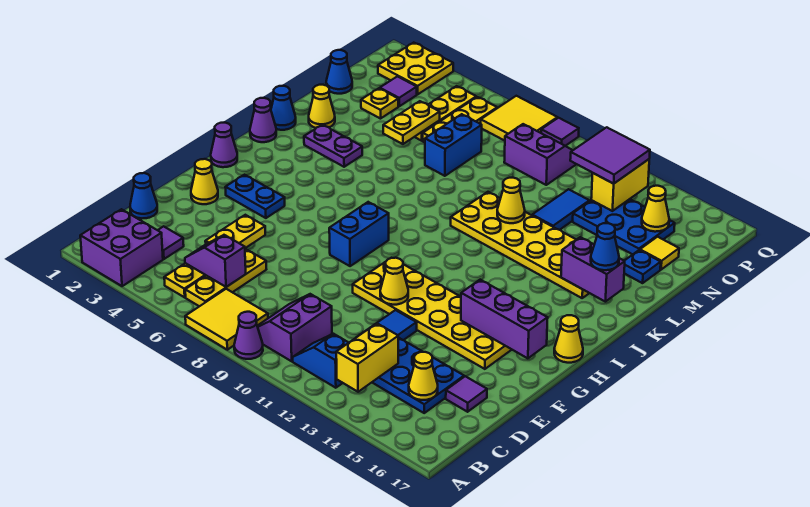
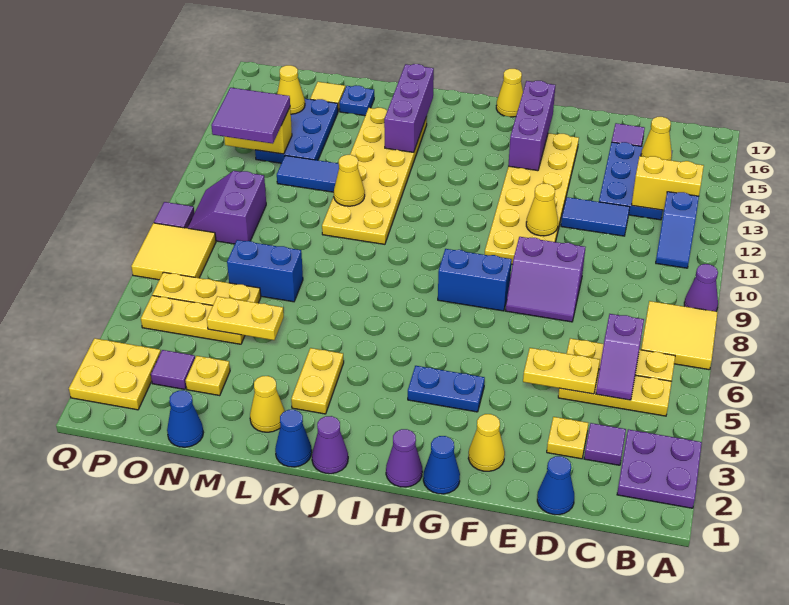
purple 2x2 brick [80,209,163,286] -> purple 2x2 plate [617,429,702,508]
purple 2x2 slope [257,294,332,361] -> purple 2x2 slope moved to [506,237,585,322]
none -> yellow 1x1 plate [547,417,588,459]
blue 1x2 plate [225,175,285,218] -> blue 1x2 plate turned to [408,366,485,412]
purple 1x2 plate [304,125,362,167] -> yellow 1x2 plate [291,348,344,414]
purple 1x2 brick [561,237,625,302] -> purple 1x3 brick [384,64,434,152]
blue 1x1 cone [591,223,619,270] -> blue 1x1 cone moved to [423,436,460,494]

